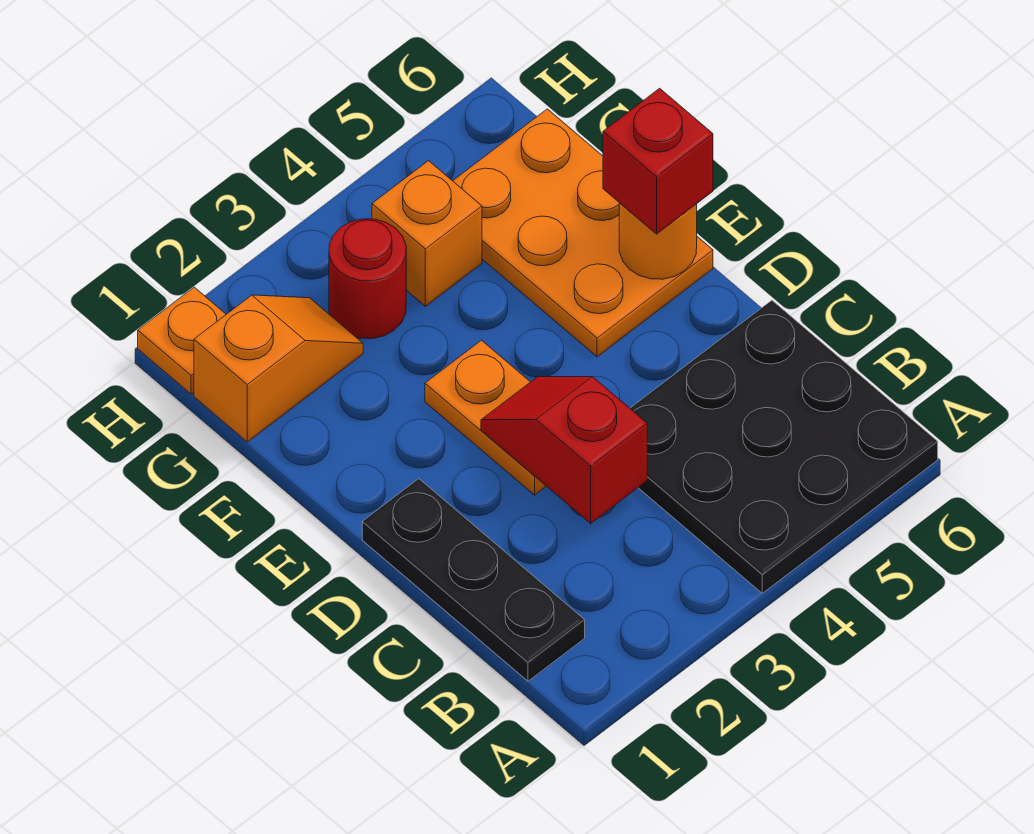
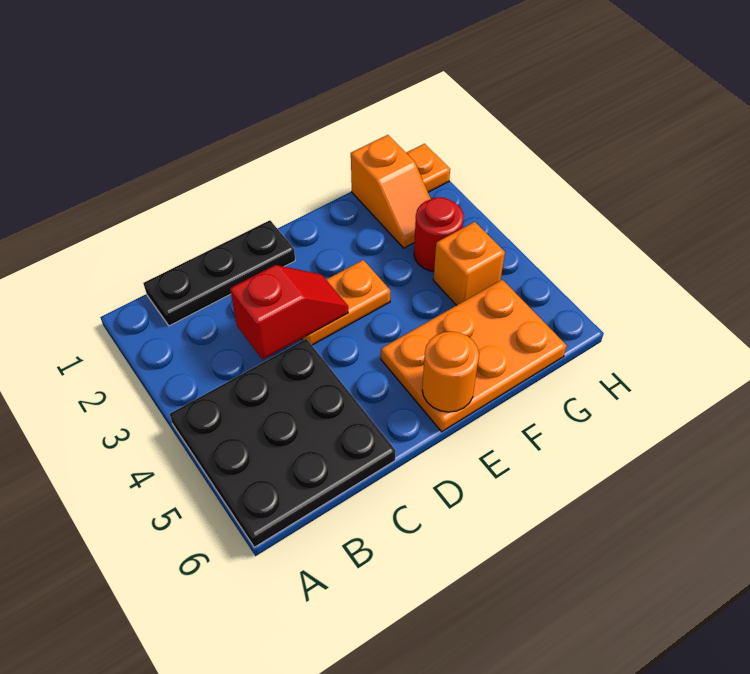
red 1x1 brick [603,88,713,234] -> none

